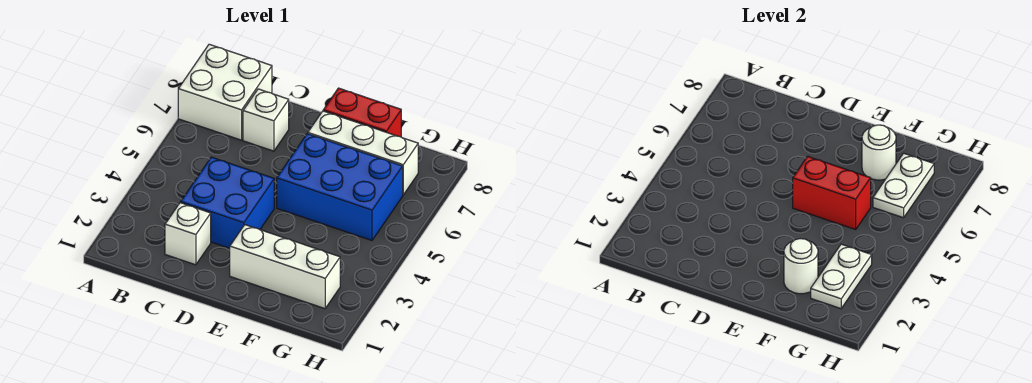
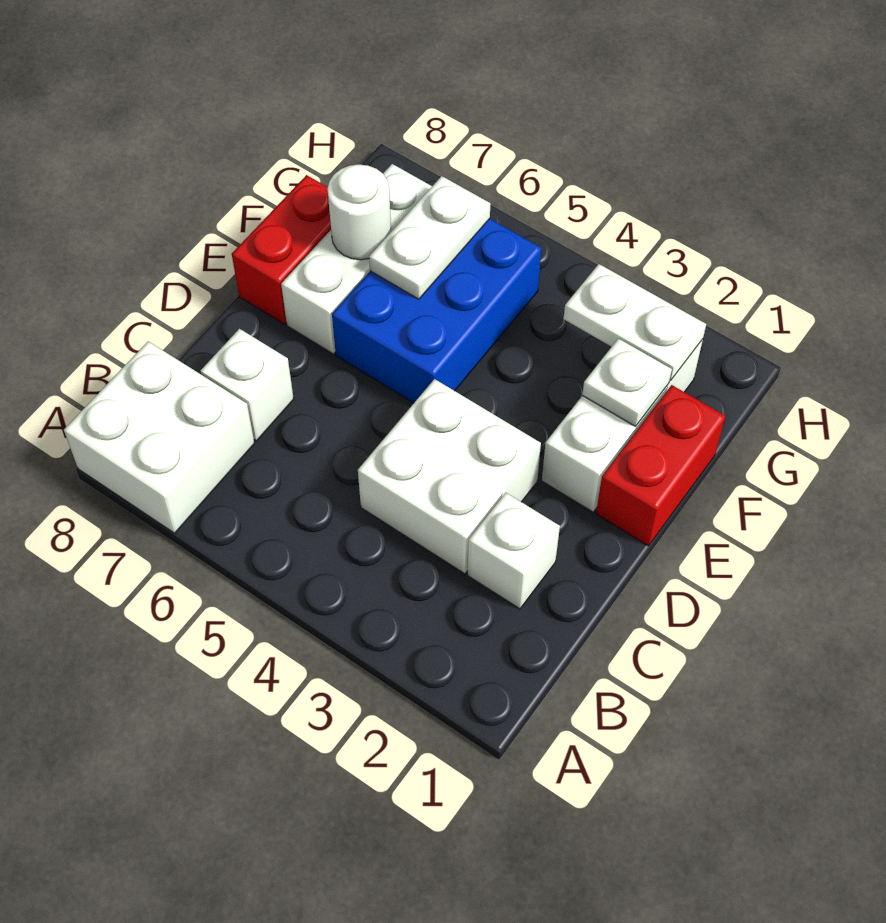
blue 2x2 brick [181,157,274,248] -> white 2x2 brick [358,379,541,574]
red 1x2 brick [793,156,871,229] -> red 1x2 brick moved to [596,385,725,546]
white 1x1 round brick [784,239,818,294] -> white 1x1 plate [582,339,672,426]
white 1x2 plate [873,153,934,218] -> white 1x2 plate turned to [369,176,490,299]

